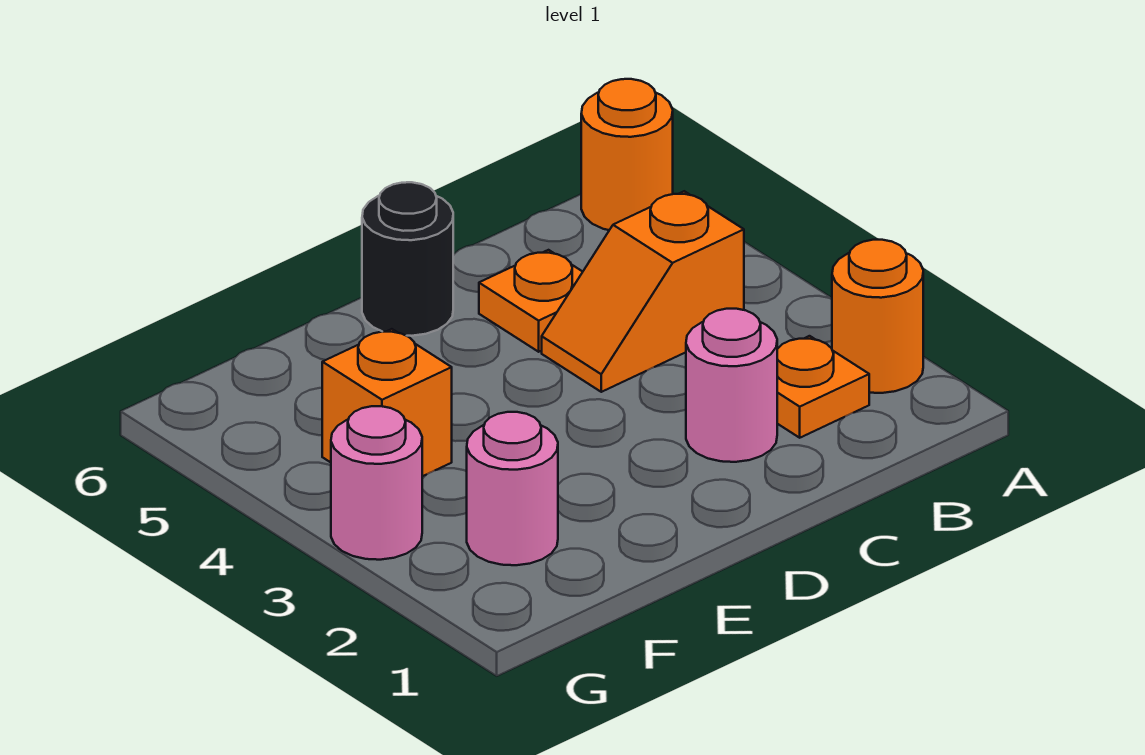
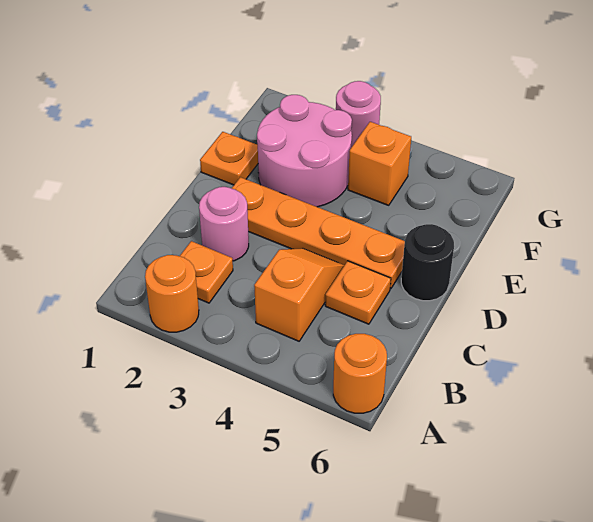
none -> orange 1x4 plate [232,177,405,289]
none -> orange 1x1 plate [200,132,258,185]
pink 1x1 round brick [467,412,558,565] -> pink 2x2 round brick [257,95,352,207]

